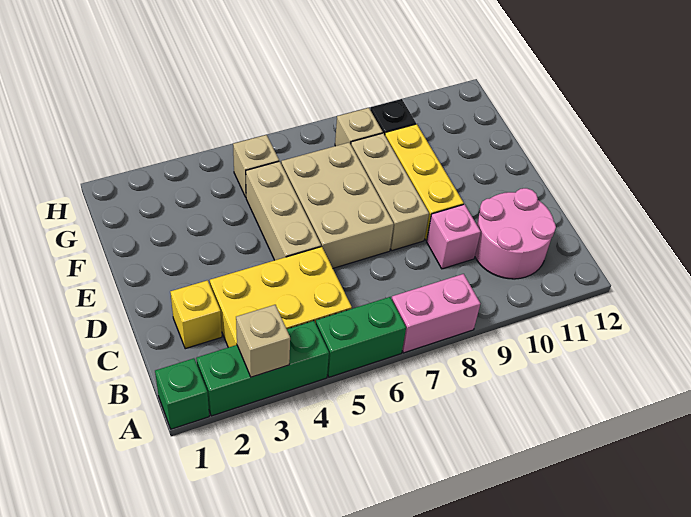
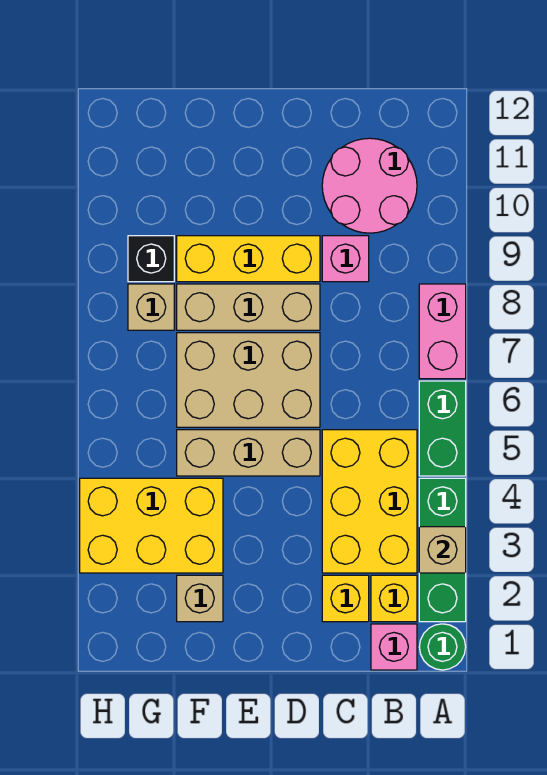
green 1x1 brick [155,358,209,429] -> green 1x1 round brick [419,624,466,670]
none -> pink 1x1 brick [371,624,417,670]
none -> yellow 1x1 brick [371,575,417,622]
none -> yellow 2x3 brick [80,478,223,573]
tan 1x1 brick [233,135,279,197] -> tan 1x1 brick moved to [177,575,223,622]

